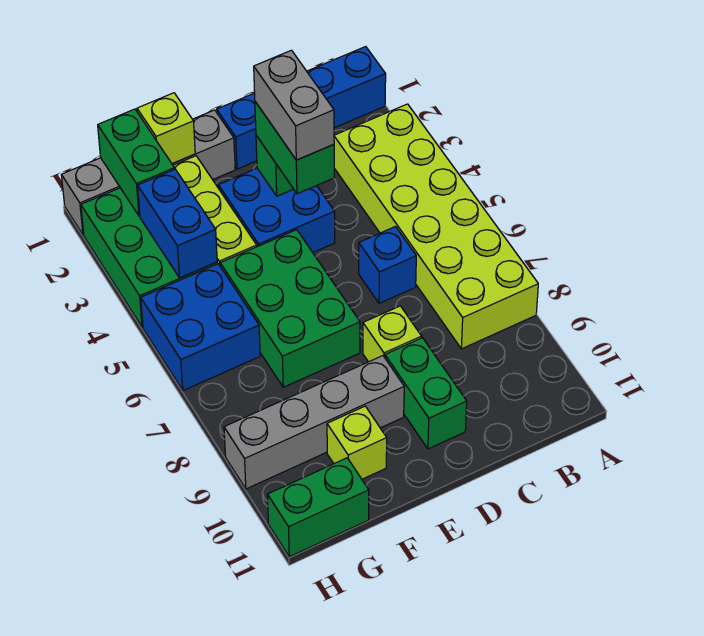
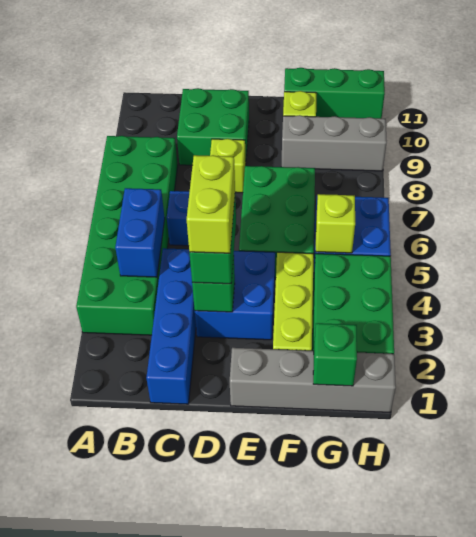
blue 1x4 brick [217,47,386,169] -> blue 1x4 brick turned to [146,248,196,404]
lime 2x6 brick [334,104,538,349] -> green 2x6 brick [76,136,178,335]
grey 1x2 brick [254,50,334,160] -> lime 1x2 brick [187,155,235,253]
green 1x2 brick [385,338,467,449] -> green 2x2 brick [177,88,249,165]
grey 1x4 brick [224,356,404,489] -> grey 1x3 brick [281,115,387,171]
lime 1x1 brick [137,93,195,164] -> lime 1x1 brick moved to [316,194,355,253]
green 1x2 brick [98,109,174,216] -> green 1x1 brick [313,323,357,386]
blue 1x2 brick [138,169,217,278] -> blue 1x2 brick moved to [115,188,165,277]
green 1x2 brick [267,458,369,557] -> green 1x3 brick [284,68,385,119]

